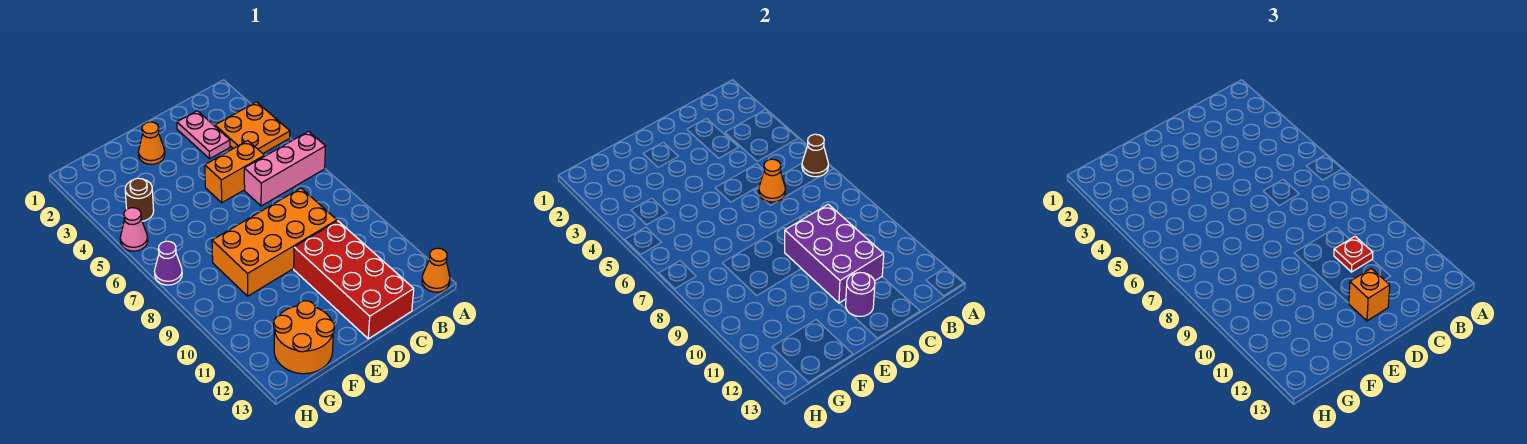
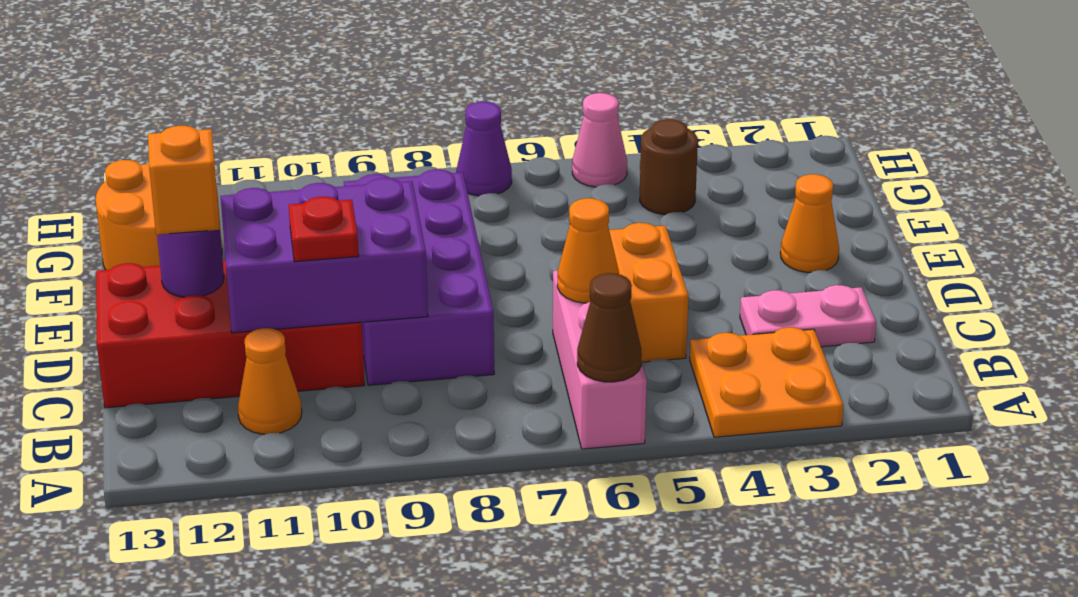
orange 1x1 cone [422,248,450,292] -> orange 1x1 cone moved to [238,328,302,434]
orange 2x4 brick [212,188,337,296] -> purple 2x4 brick [344,169,494,385]

